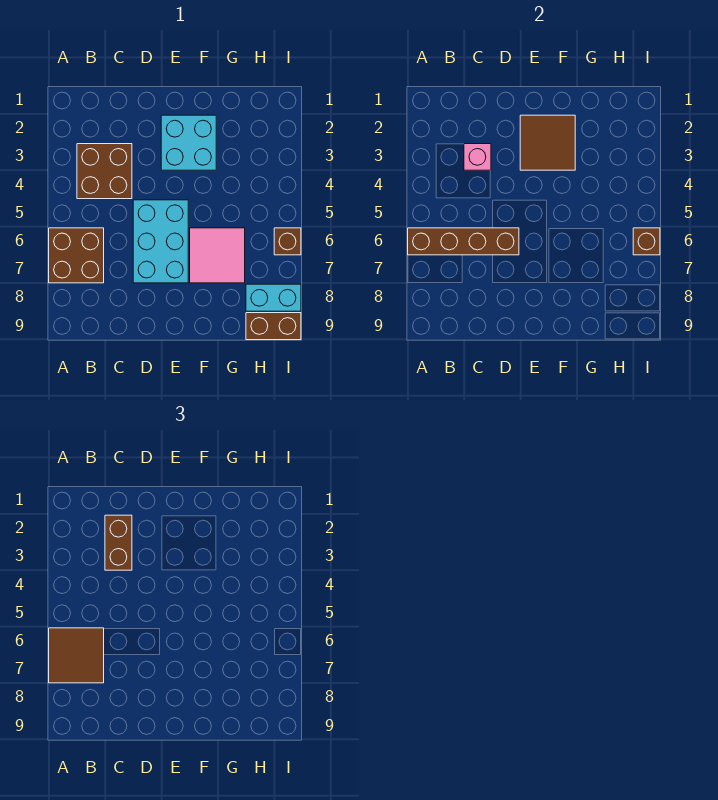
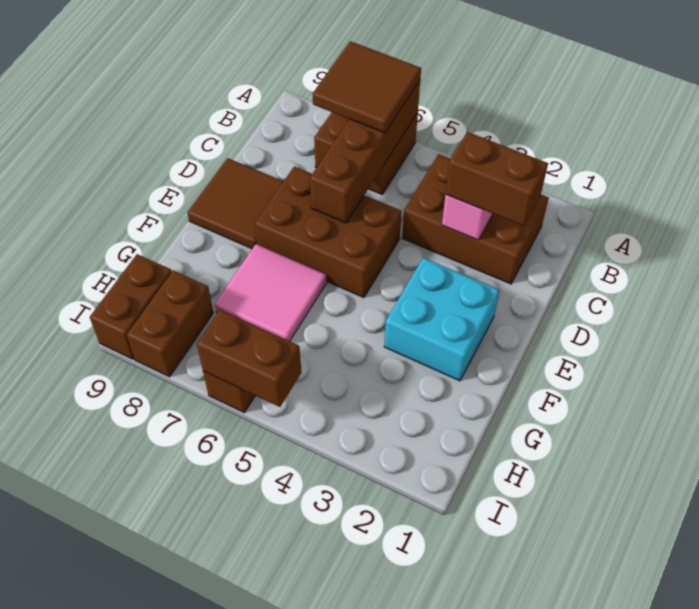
brown 2x2 brick [77,144,132,199] -> brown 2x3 brick [402,154,549,284]
cyan 2x3 brick [133,200,188,283] -> brown 2x3 brick [255,166,401,298]
brown 2x2 tile [520,115,575,170] -> brown 2x2 tile moved to [187,158,283,249]
cyan 1x2 brick [246,284,301,311] -> brown 1x2 brick [127,271,213,377]
brown 1x1 brick [633,228,660,255] -> brown 1x2 brick [197,310,301,407]

